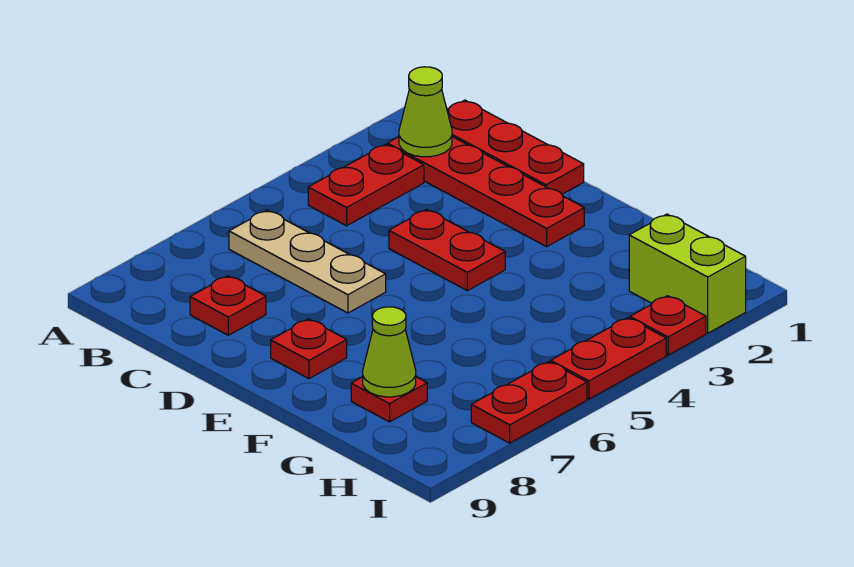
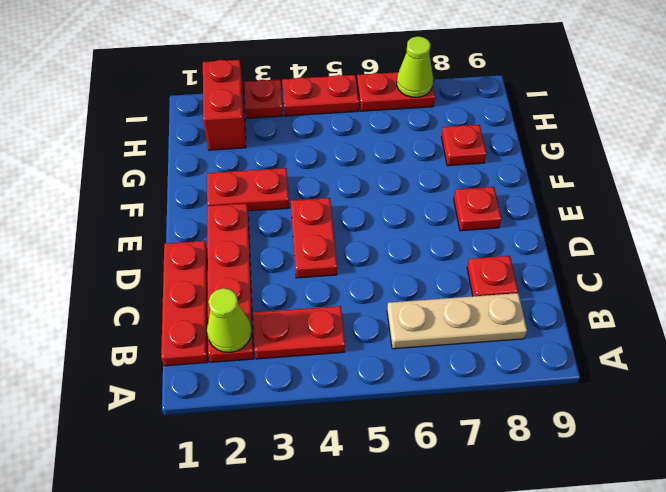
tan 1x3 plate [229,210,386,313] -> tan 1x3 plate turned to [387,293,527,349]
none -> red 1x2 plate [207,168,289,211]
lime 1x1 cone [363,307,416,397] -> lime 1x1 cone moved to [397,36,433,97]
lime 1x2 brick [629,214,746,333] -> red 1x2 brick [203,60,246,150]

